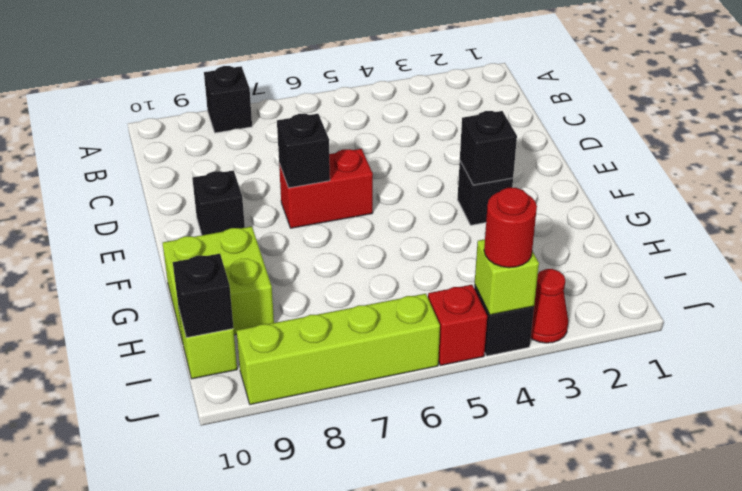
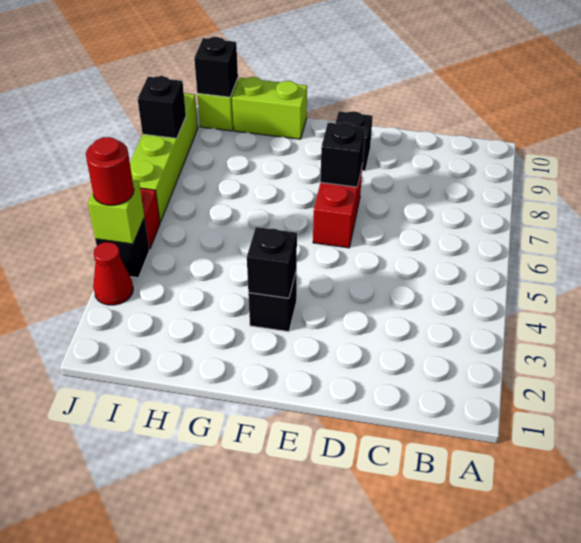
black 1x1 brick [204,66,252,133] -> black 1x1 brick moved to [138,76,186,138]
lime 2x2 brick [163,226,274,343] -> lime 1x2 brick [232,77,307,139]

